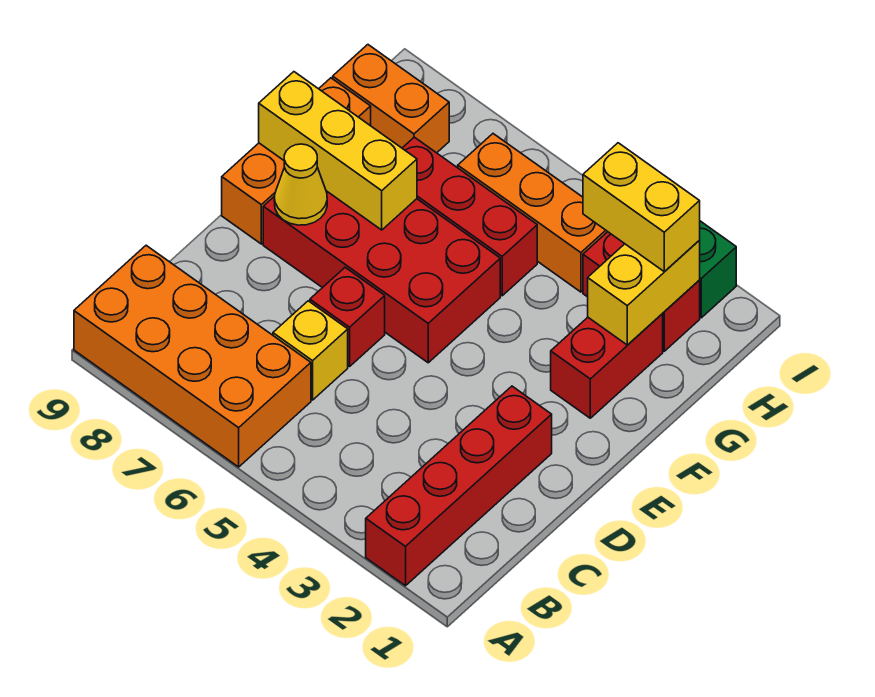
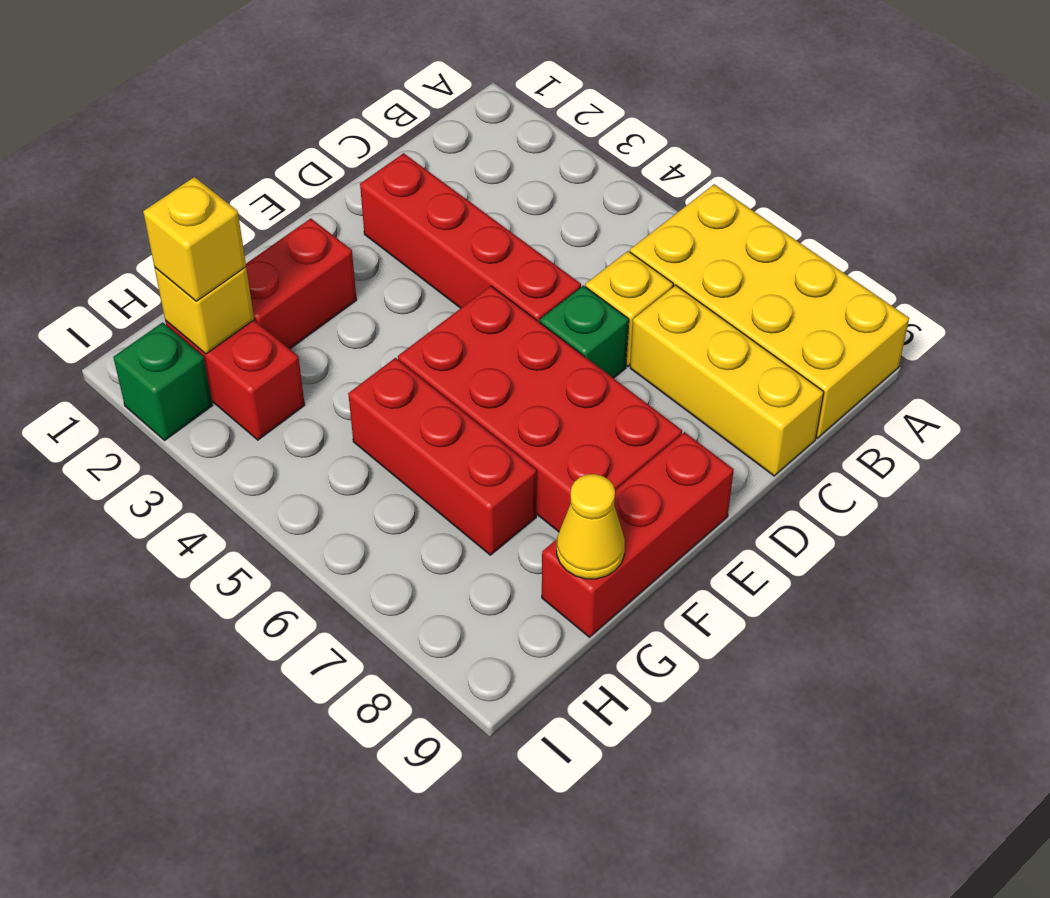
red 1x4 brick [366,386,552,586] -> red 1x4 brick turned to [360,153,581,322]
orange 2x4 brick [74,245,311,467] -> yellow 2x4 brick [630,184,909,438]
red 1x1 brick [310,268,385,367] -> green 1x1 brick [540,286,629,378]
yellow 1x1 cone [274,144,327,225] -> yellow 1x1 cone moved to [557,474,625,579]
orange 1x3 brick [222,78,371,244] -> red 1x3 brick [542,432,734,637]
yellow 1x3 brick [259,72,417,230] -> yellow 1x3 brick moved to [630,285,824,476]
yellow 1x2 brick [588,241,700,345] -> yellow 1x1 brick [155,267,254,354]
yellow 1x2 brick [583,143,700,272] -> yellow 1x1 brick [143,177,246,301]
orange 1x3 brick [458,134,608,292] -> none
orange 1x2 brick [333,45,449,153] -> none

